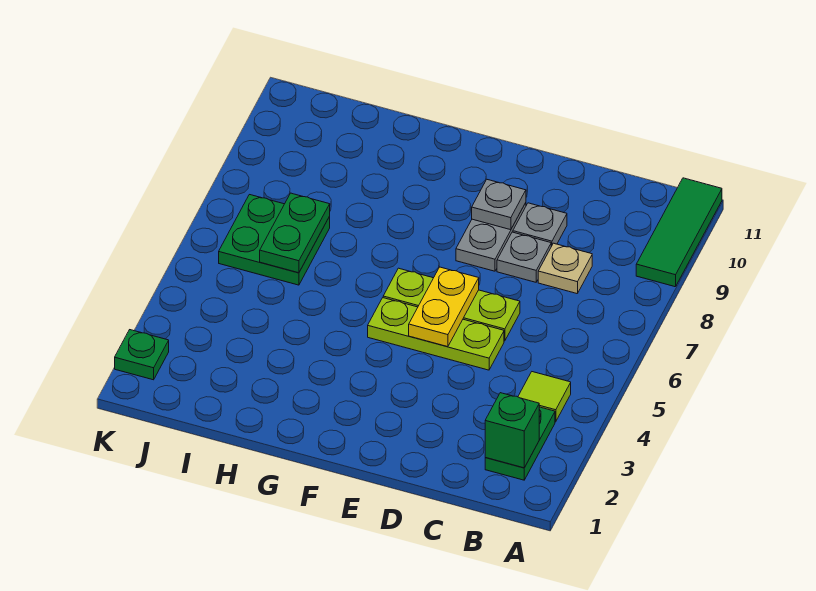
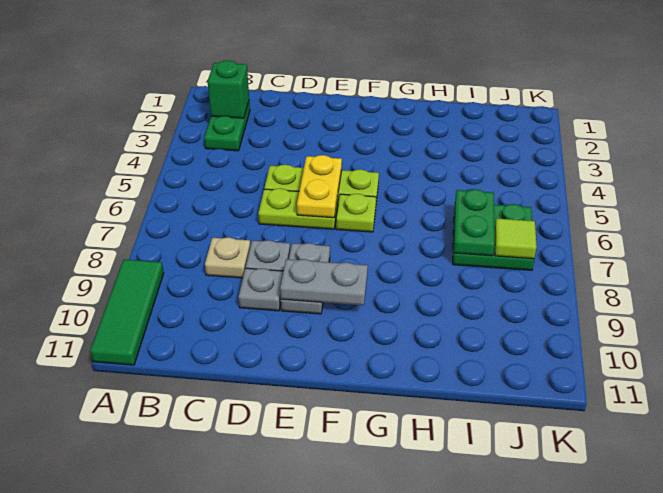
lime 1x1 tile [518,372,571,422] -> lime 1x1 tile moved to [495,218,537,259]
grey 1x1 plate [472,180,526,230] -> grey 1x2 plate [280,259,368,305]
green 1x1 plate [115,330,169,380] -> none

